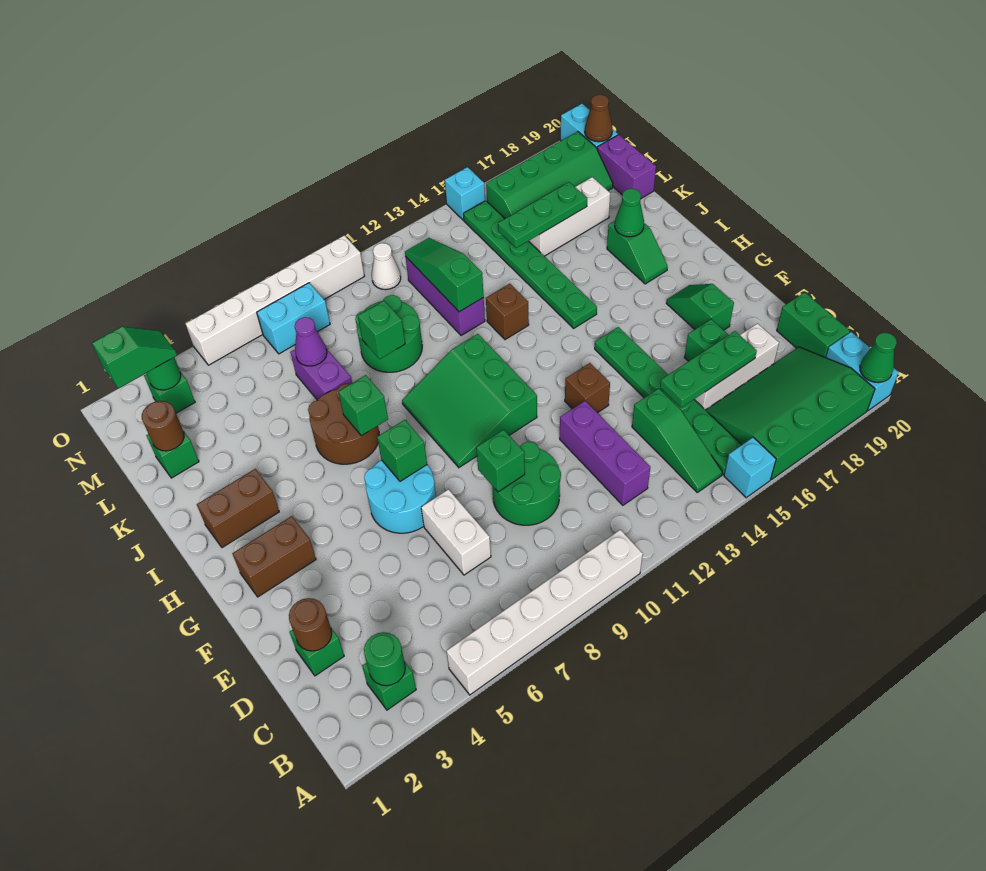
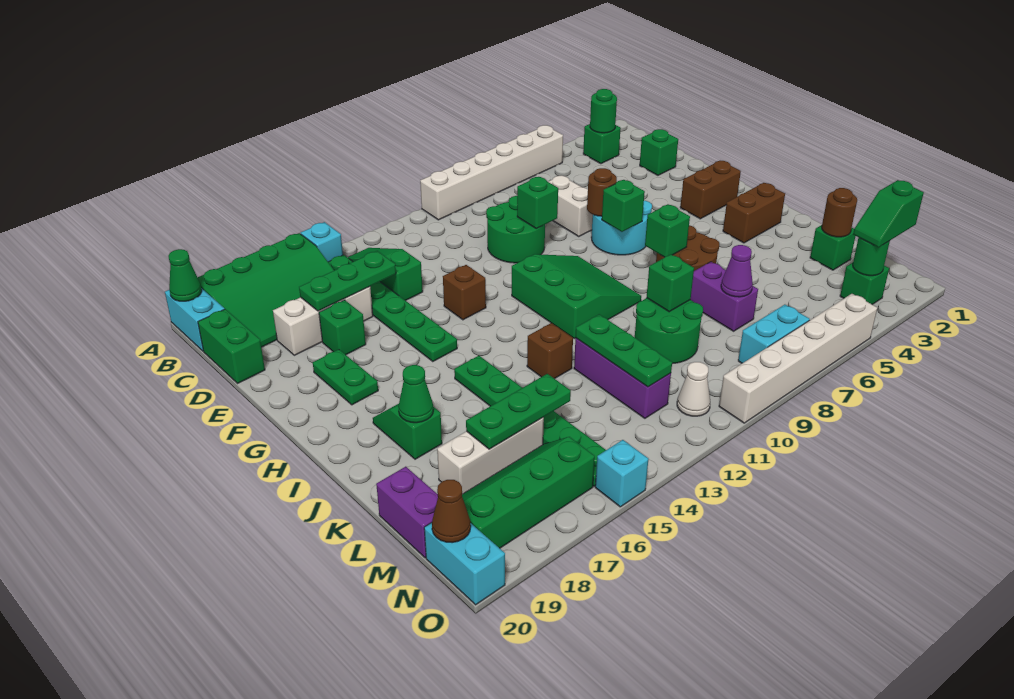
purple 1x3 brick [560,401,650,505] -> none
brown 1x1 round brick [289,598,332,651] -> brown 1x1 round brick moved to [587,168,617,216]
green 1x2 slope [666,284,734,330] -> green 1x2 plate [313,349,378,405]
green 1x3 slope [405,238,484,312] -> green 1x3 plate [575,314,672,387]

